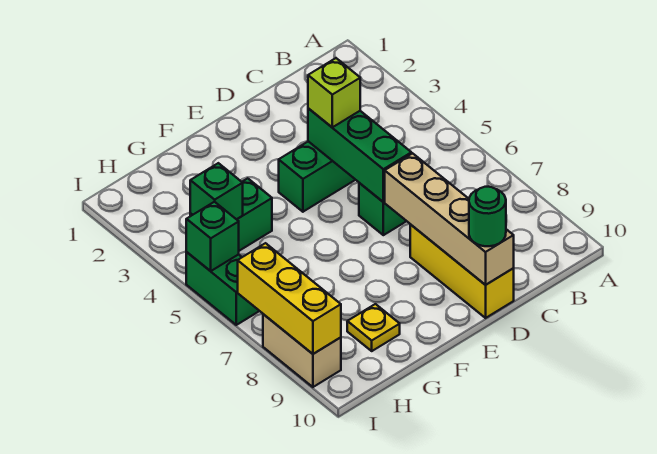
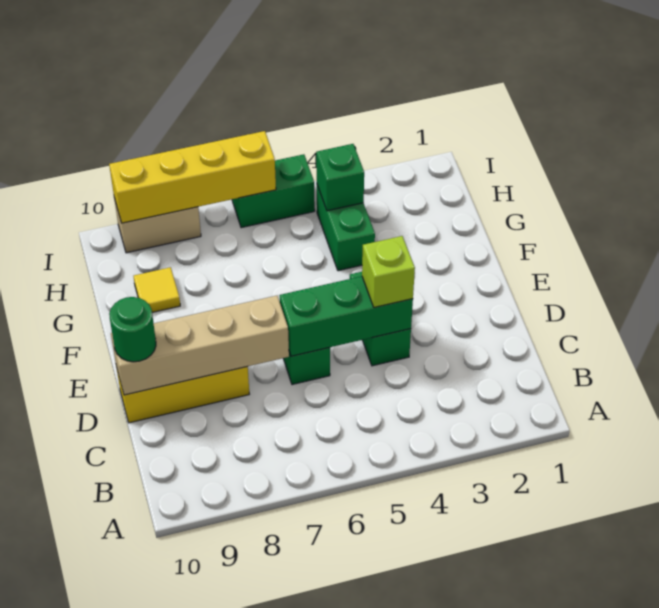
yellow 1x1 plate [347,304,400,351] -> yellow 1x1 tile [134,267,180,312]
green 1x1 brick [186,202,239,271] -> none
yellow 1x3 brick [238,243,341,354] -> yellow 1x4 brick [109,131,276,223]

